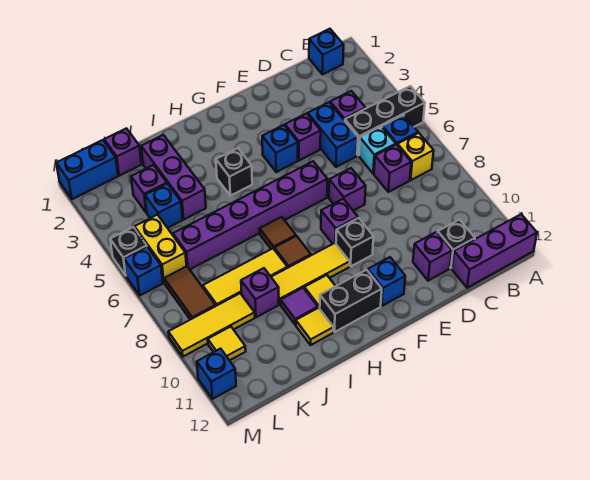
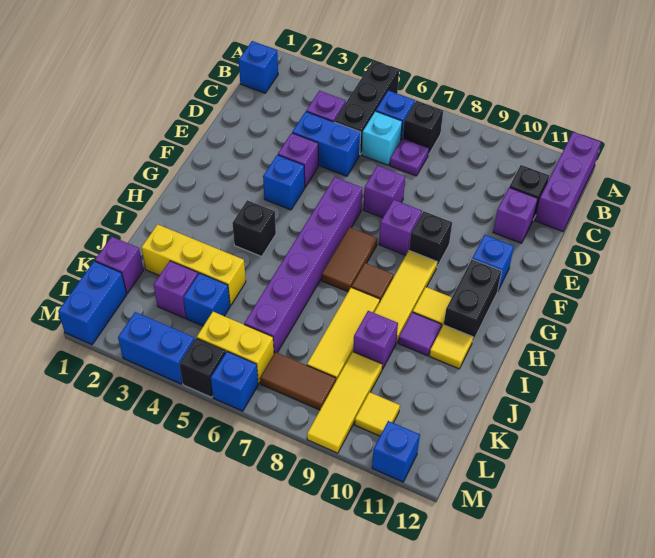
yellow 1x1 brick [397,133,434,180] -> black 1x1 brick [403,101,443,154]
purple 1x1 brick [374,144,411,192] -> purple 1x1 plate [390,138,429,176]
brown 1x1 tile [260,217,296,249] -> brown 1x2 tile [322,227,377,292]
purple 1x3 brick [141,135,206,219] -> yellow 1x3 brick [141,224,246,306]
none -> blue 1x2 brick [118,312,195,384]

